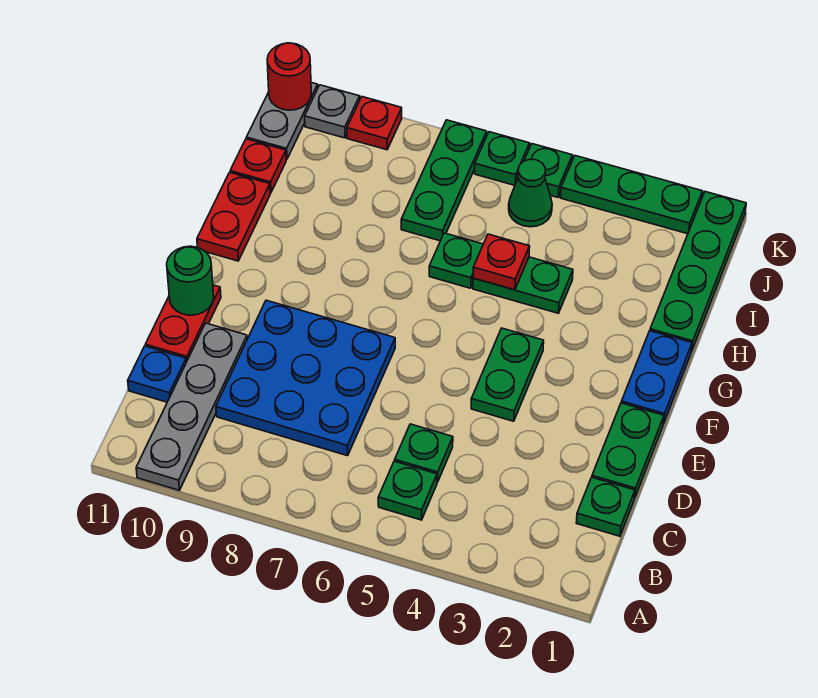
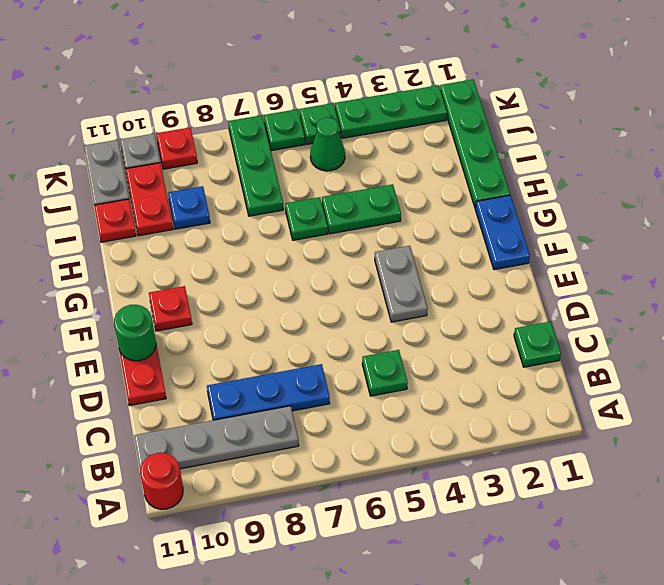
grey 1x4 plate [136,323,247,490] -> grey 1x4 plate turned to [134,406,299,469]
green 1x1 plate [378,461,437,520] -> none
blue 3x3 plate [216,300,395,456] -> blue 1x3 plate [207,364,330,420]
blue 1x1 plate [128,346,186,402] -> blue 1x1 plate moved to [168,186,210,229]
green 1x2 plate [592,403,664,498] -> none
green 1x2 plate [471,328,544,421] -> grey 1x2 plate [375,246,428,322]
red 1x2 plate [197,172,270,261] -> red 1x2 plate moved to [126,163,173,236]
red 1x1 plate [473,234,530,290] -> red 1x1 plate moved to [149,286,192,331]
red 1x1 round brick [267,43,311,110] -> red 1x1 round brick moved to [140,453,183,509]

